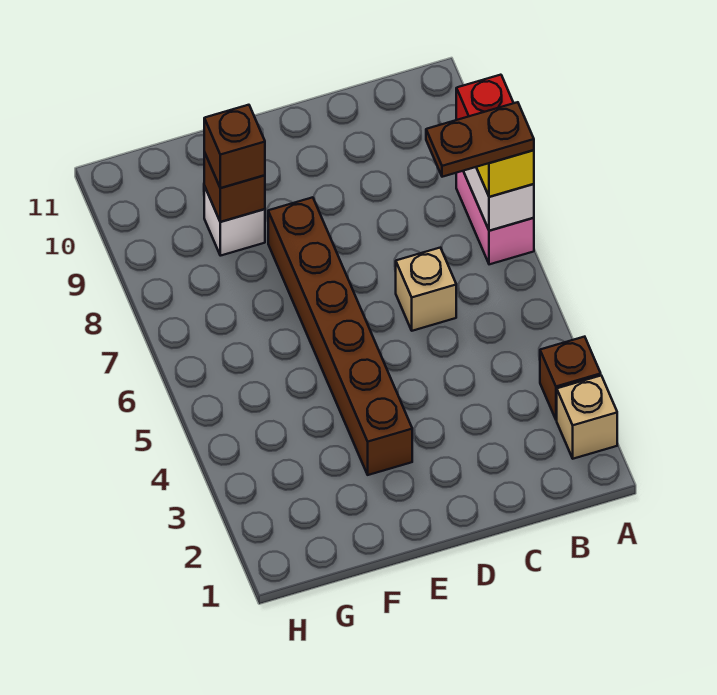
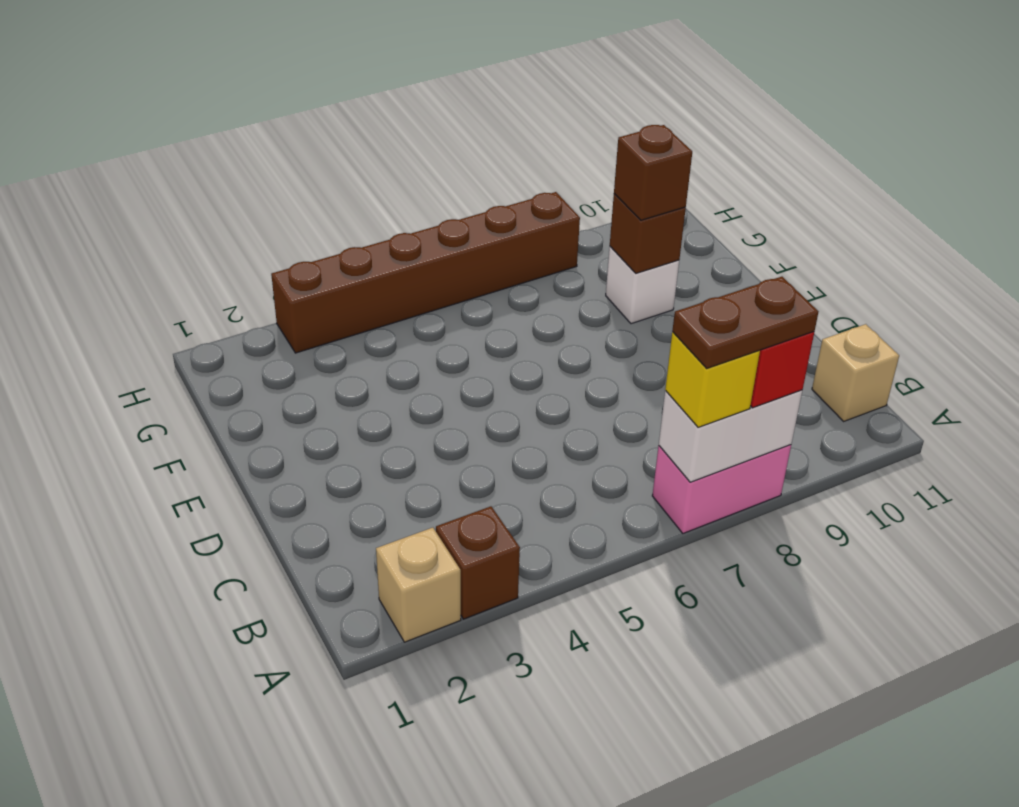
brown 1x2 plate [426,102,534,177] -> brown 1x2 plate turned to [672,277,818,368]
tan 1x1 brick [396,248,456,331] -> tan 1x1 brick moved to [812,324,899,421]
brown 1x6 brick [268,197,412,475] -> brown 1x6 brick moved to [271,192,580,353]

